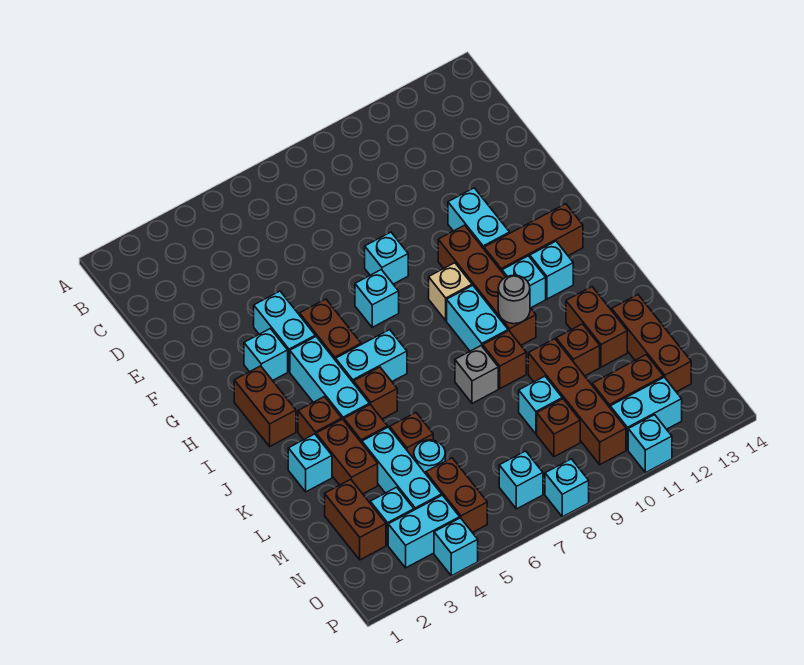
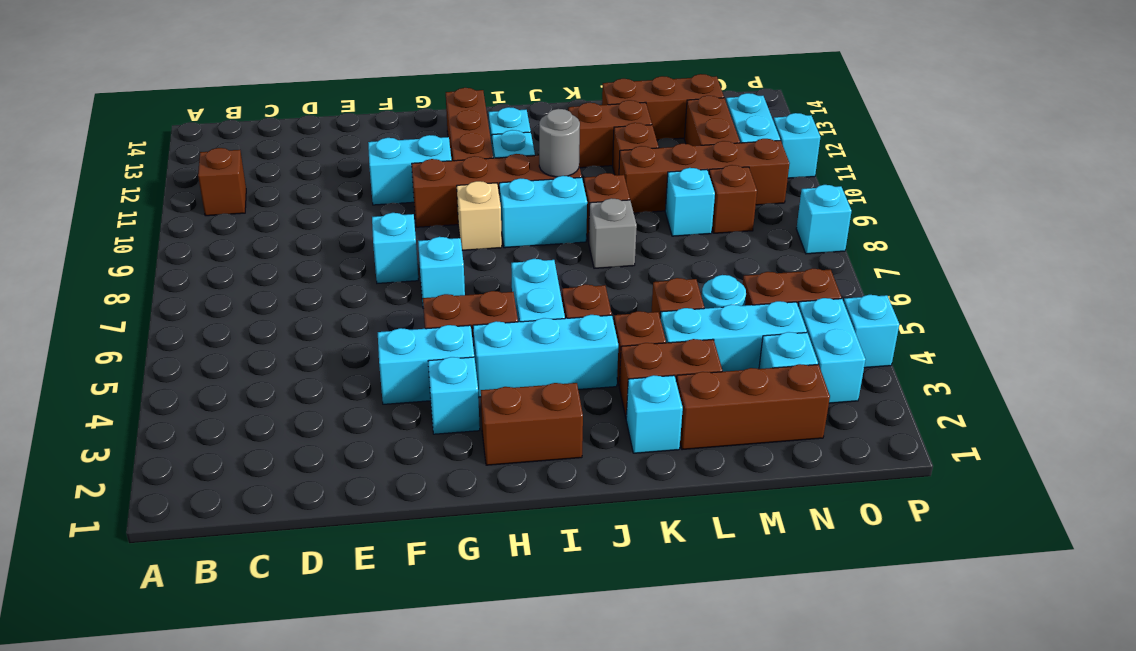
brown 1x1 brick [298,397,342,440] -> brown 1x1 brick moved to [198,148,246,216]
brown 1x2 brick [325,479,386,560] -> brown 1x3 brick [676,364,830,450]
cyan 1x1 brick [499,451,543,509] -> none

